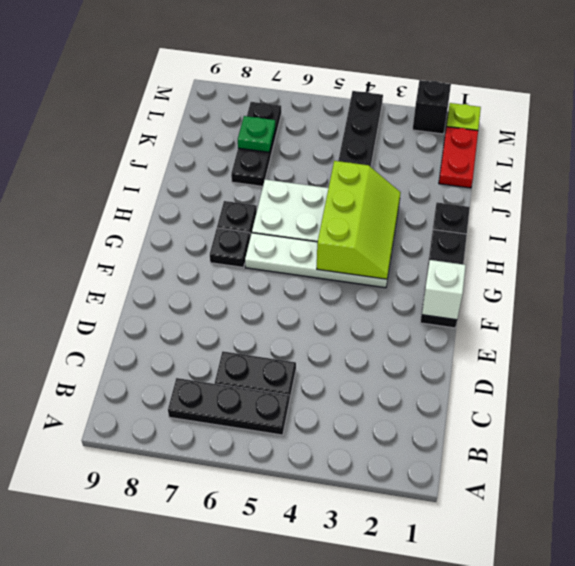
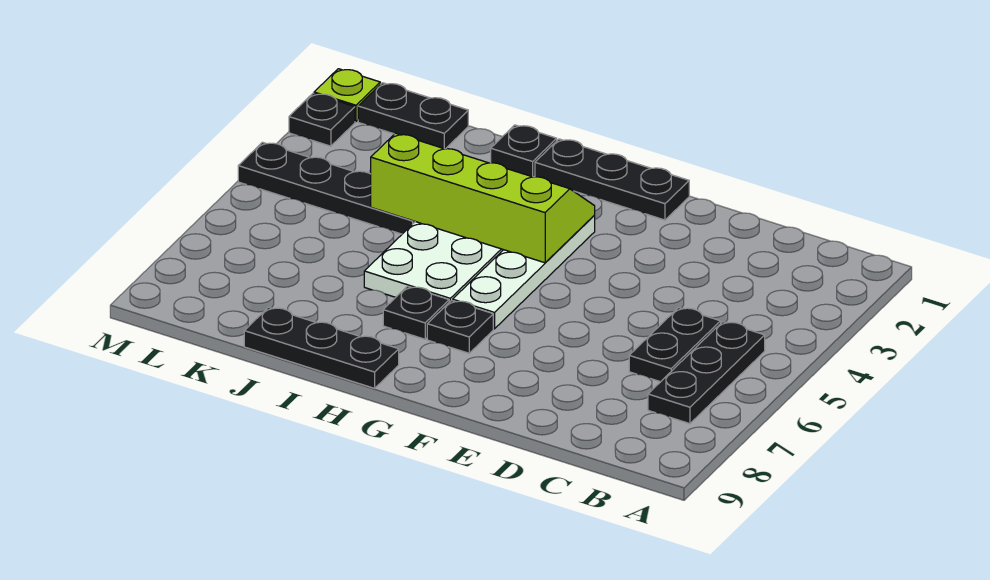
white 1x1 brick [422,260,466,320] -> none
lime 2x3 slope [317,161,401,279] -> lime 2x4 slope [371,133,595,263]
black 1x3 plate [231,102,281,186] -> black 1x3 plate moved to [244,307,399,388]
red 1x2 plate [439,127,478,188] -> black 1x2 plate [358,83,468,149]
green 1x1 plate [238,116,275,152] -> none
black 1x1 brick [413,80,451,134] -> black 1x1 plate [289,93,355,146]

